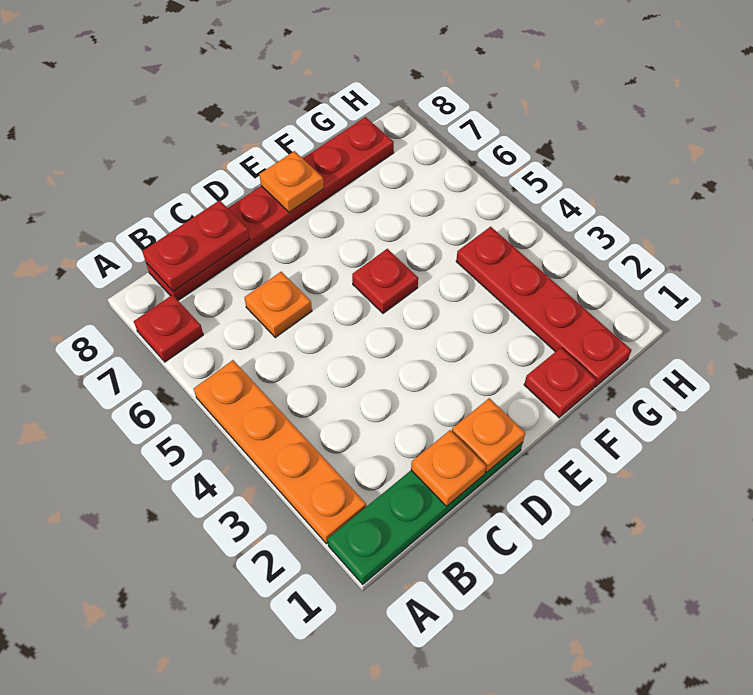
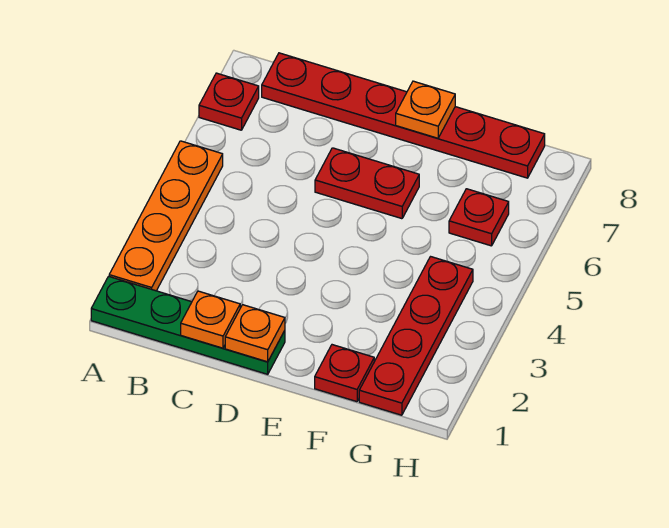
red 1x2 plate [142,200,250,291] -> red 1x2 plate moved to [315,148,419,219]
orange 1x1 plate [244,272,312,337] -> none
red 1x1 plate [352,249,418,313] -> red 1x1 plate moved to [449,189,509,246]

